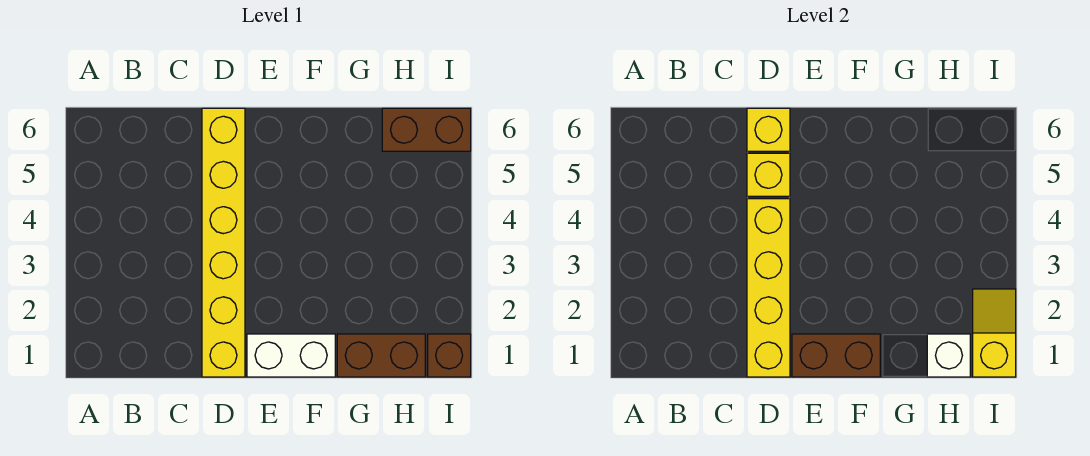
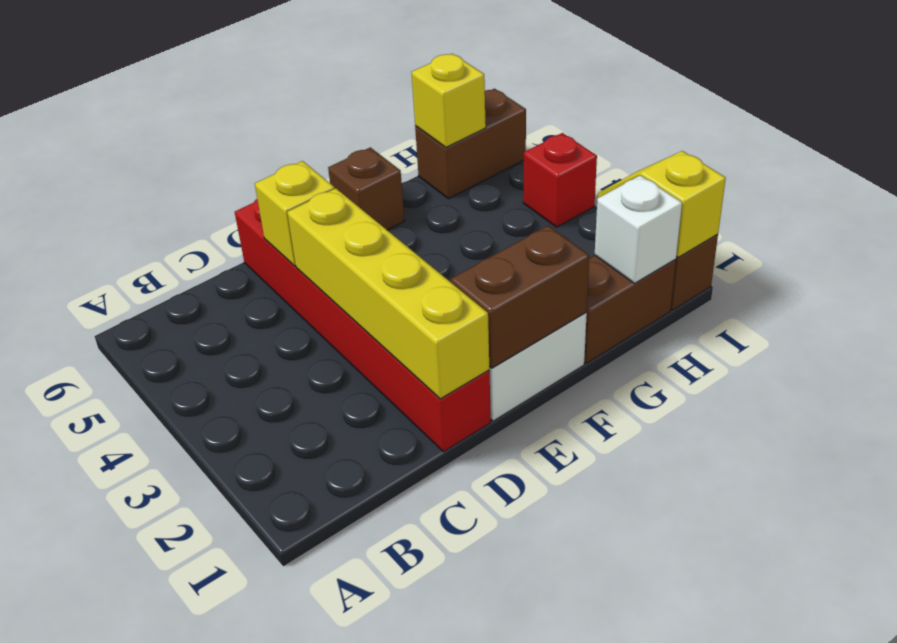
yellow 1x6 brick [202,108,245,377] -> red 1x6 brick [235,199,491,452]
yellow 1x1 brick [747,108,790,151] -> yellow 1x1 brick moved to [412,54,486,147]
none -> brown 1x1 brick [328,147,405,230]
none -> red 1x1 brick [523,133,597,227]

